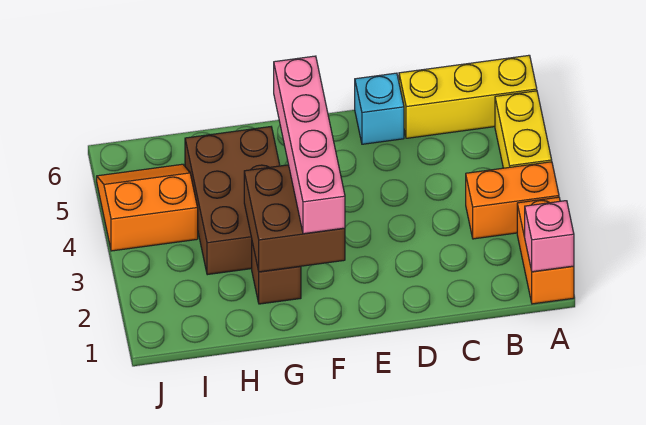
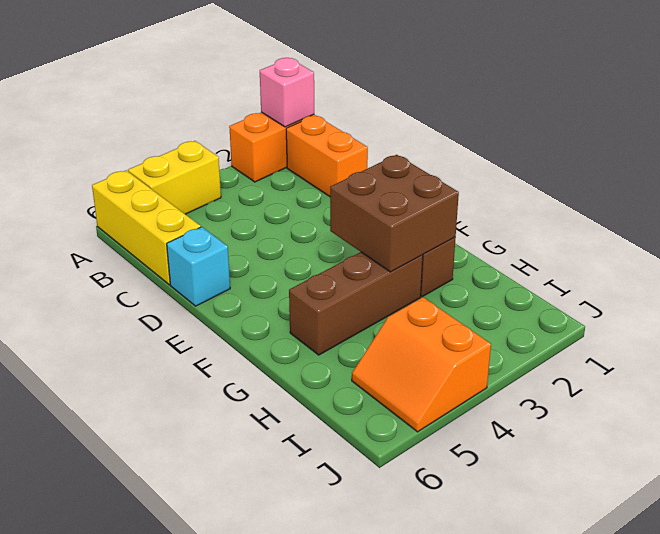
orange 1x2 brick [466,162,559,239] -> orange 1x2 brick moved to [286,115,368,197]
pink 1x4 brick [274,56,345,234] -> none
brown 2x3 brick [185,127,280,275] -> brown 1x3 brick [289,252,423,355]

